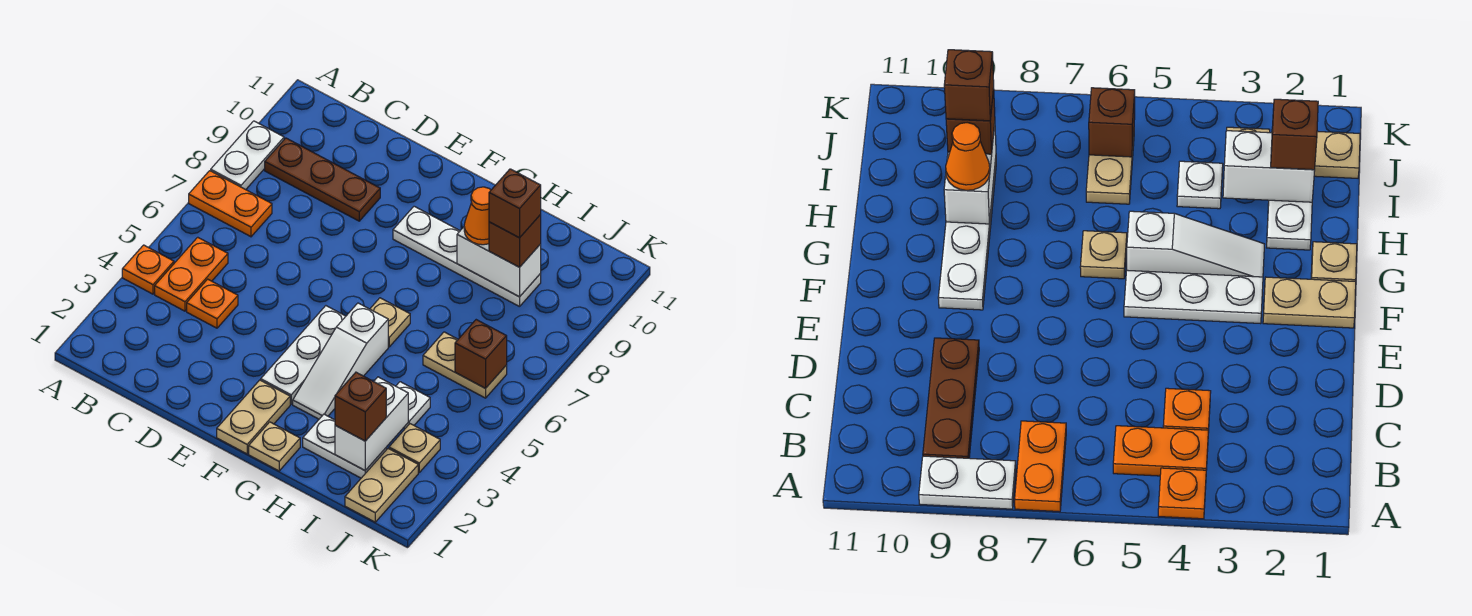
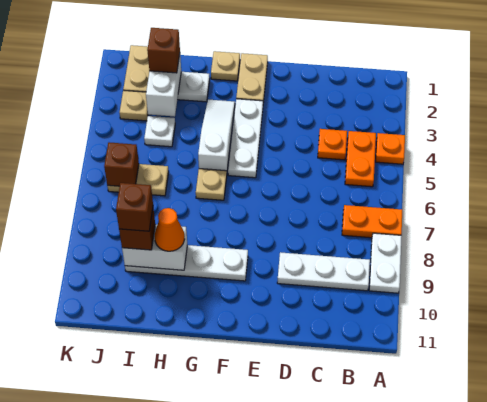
brown 1x3 plate [265,138,380,221] -> white 1x3 plate [277,252,370,291]

